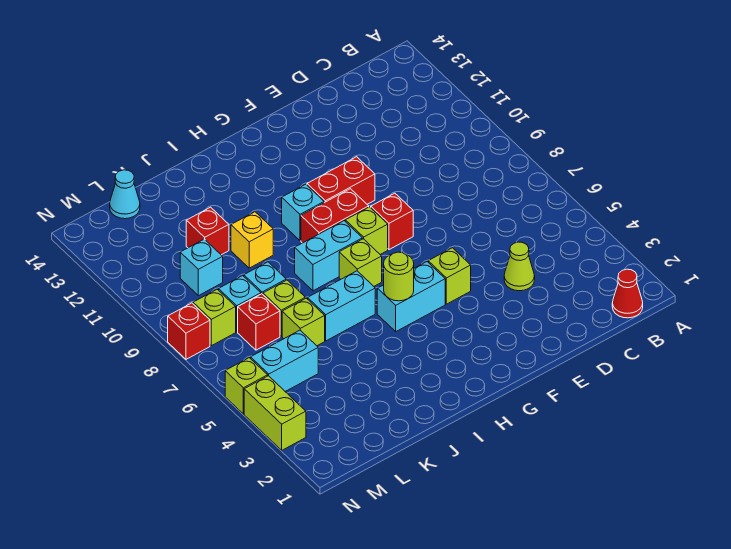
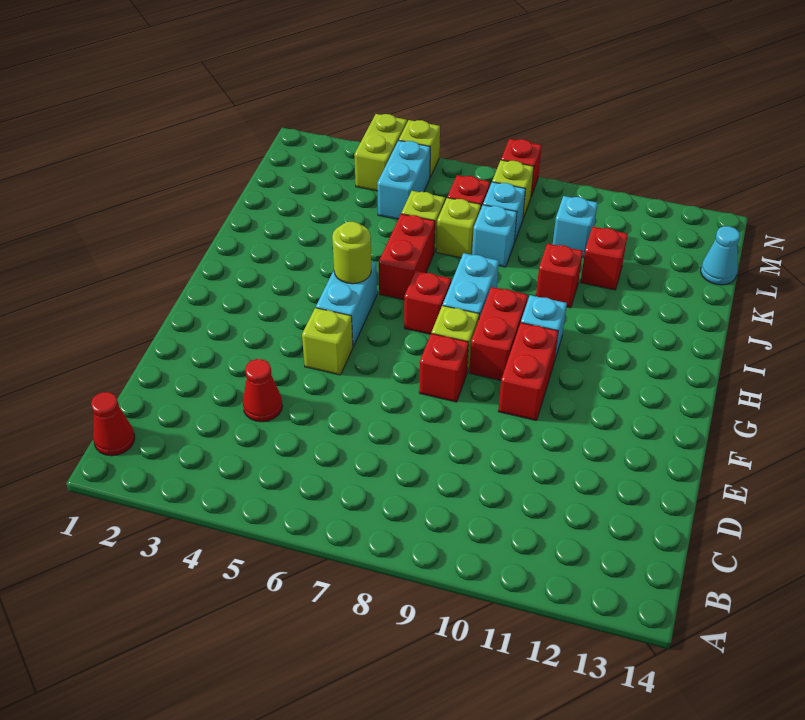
lime 1x1 cone [504,242,535,291] -> red 1x1 cone [243,359,283,422]
lime 1x1 brick [339,239,382,286] -> red 1x1 brick [404,271,451,334]
cyan 1x2 brick [308,271,375,341] -> red 1x2 brick [379,214,435,300]
yellow 1x1 brick [231,212,273,268] -> red 1x1 brick [536,244,583,308]
lime 1x2 brick [244,376,306,450] -> lime 1x2 brick turned to [354,114,407,191]

